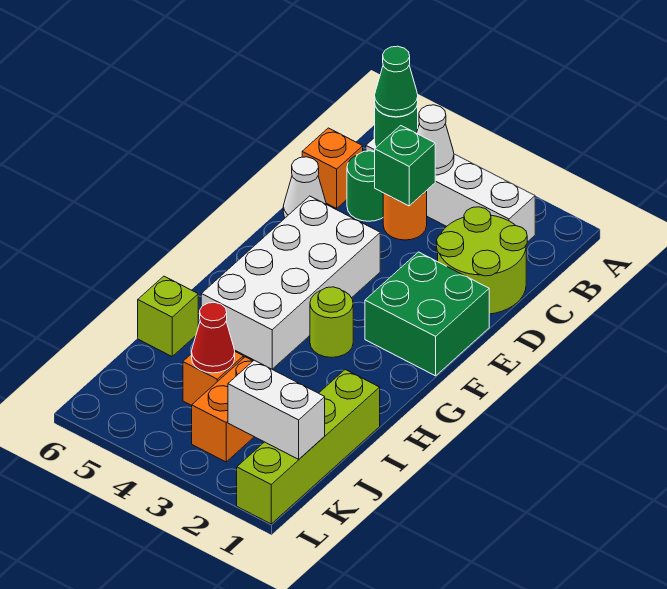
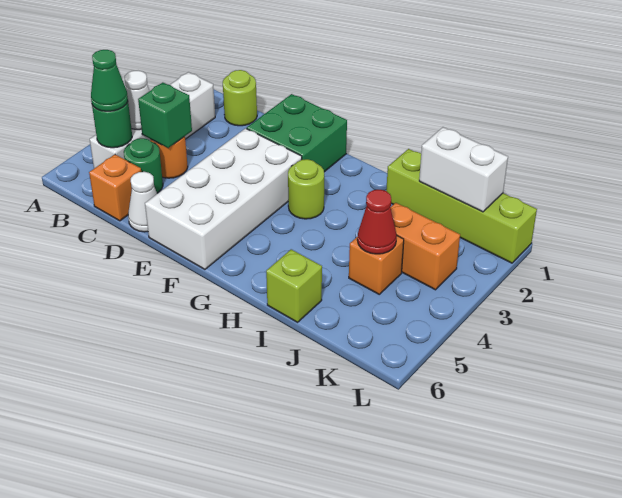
lime 2x2 round brick [437,207,527,314] -> lime 1x1 round brick [223,70,257,126]
white 2x4 brick [201,196,380,369] -> white 2x4 brick turned to [145,128,302,269]
white 1x2 brick [228,360,325,459] -> white 1x2 brick turned to [419,127,508,212]

